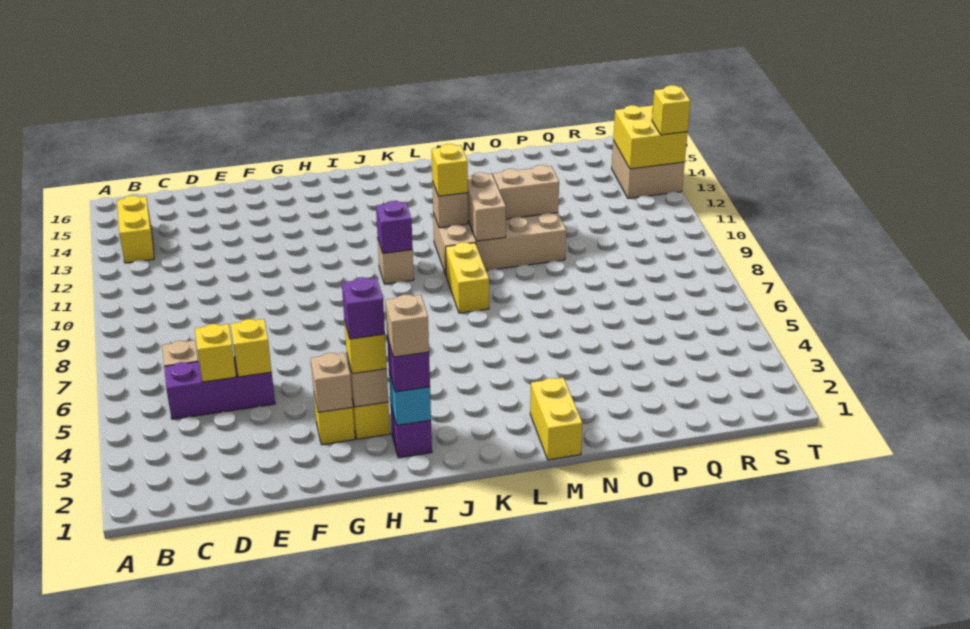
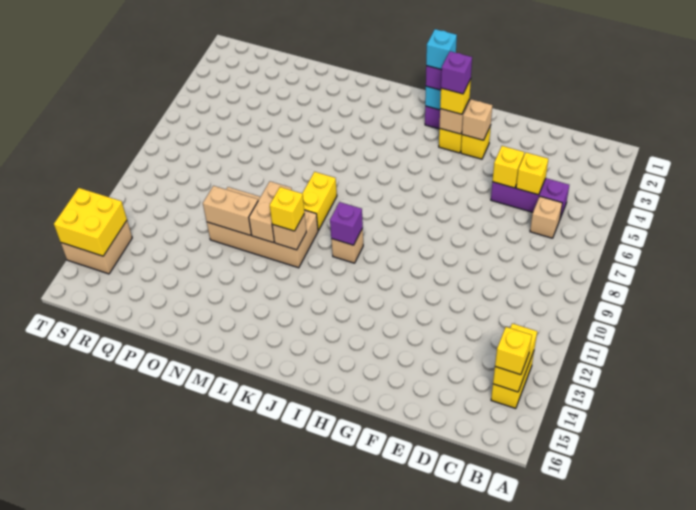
tan 1x1 brick [385,295,429,357] -> cyan 1x1 brick [426,29,457,70]
yellow 1x2 brick [530,378,582,460] -> yellow 1x2 brick moved to [493,323,537,392]
yellow 1x1 brick [652,85,690,135] -> yellow 1x1 brick moved to [495,327,532,375]

